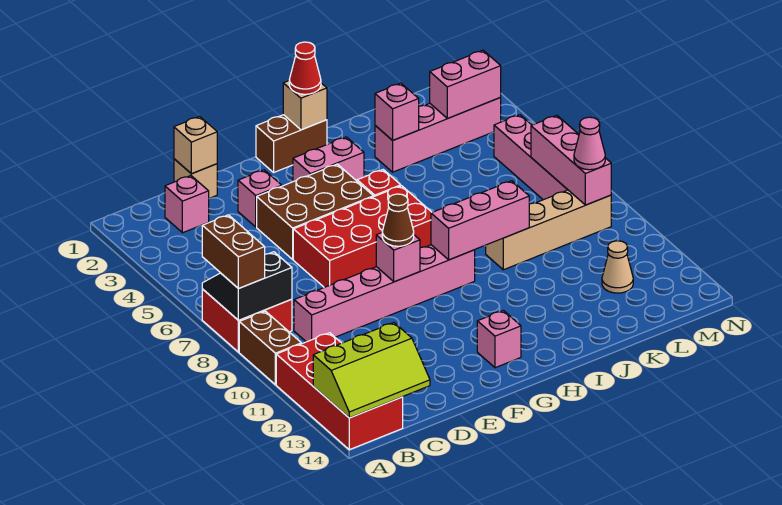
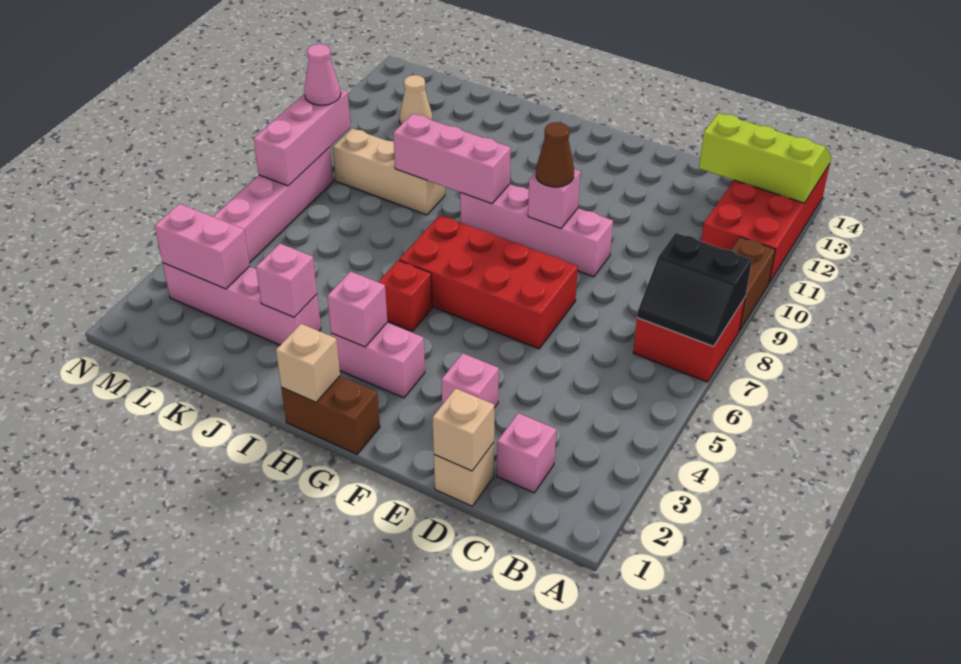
brown 1x2 brick [202,215,265,289] -> none
pink 1x6 brick [294,245,475,342] -> pink 1x4 brick [460,184,613,277]
brown 2x3 brick [257,164,373,259] -> none
pink 1x1 brick [477,311,521,368] -> pink 1x1 brick moved to [327,271,387,347]
red 1x1 cone [289,42,321,94] -> none
tan 1x4 brick [486,190,611,270] -> tan 1x3 brick [333,129,445,215]

